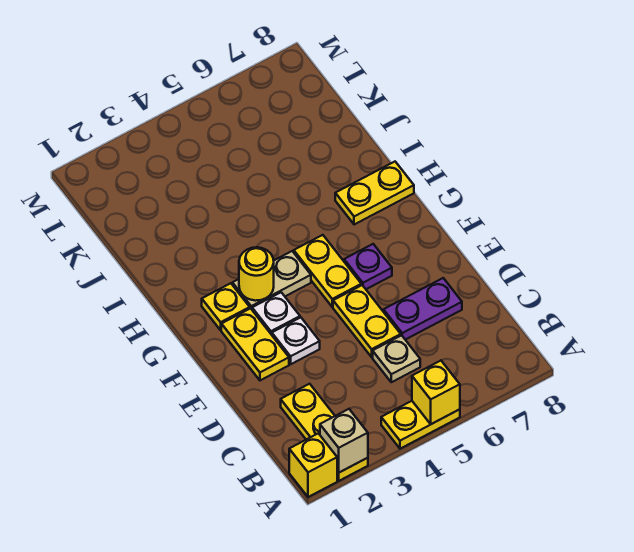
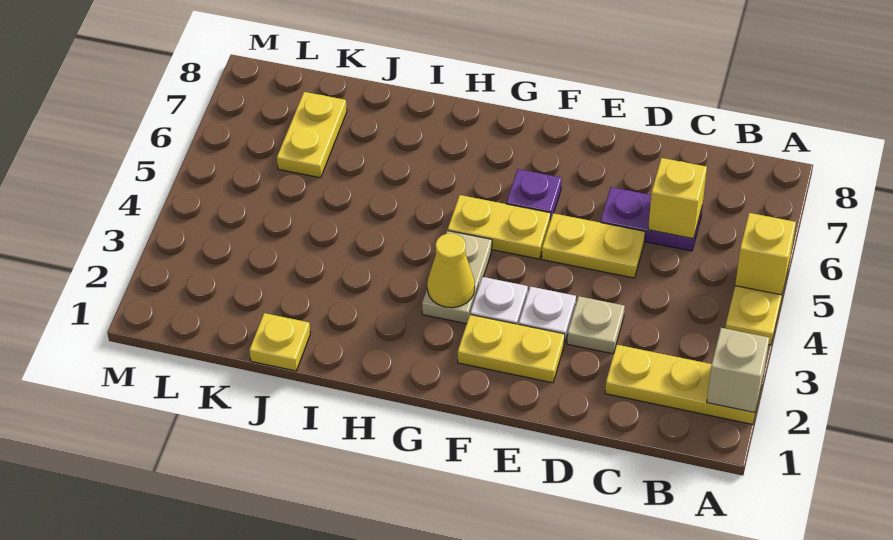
yellow 1x1 brick [289,433,337,497] -> yellow 1x1 brick moved to [648,158,707,239]
tan 1x1 plate [373,335,420,382] -> tan 1x1 plate moved to [567,296,625,354]
purple 1x2 plate [383,278,462,340] -> purple 1x2 plate turned to [601,187,702,251]
yellow 1x1 plate [202,283,250,330] -> yellow 1x1 plate moved to [249,313,310,371]
yellow 1x1 round brick [239,247,274,301] -> yellow 1x1 cone [427,233,475,308]
yellow 1x2 plate [335,162,414,225] -> yellow 1x2 plate moved to [277,92,347,178]

